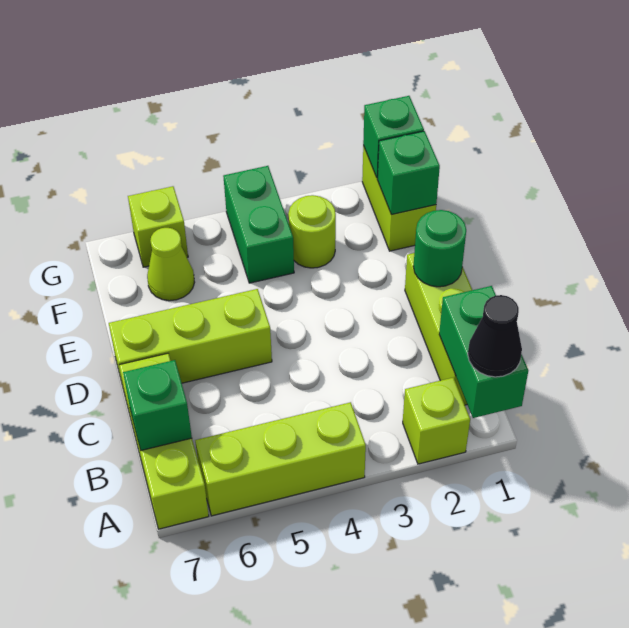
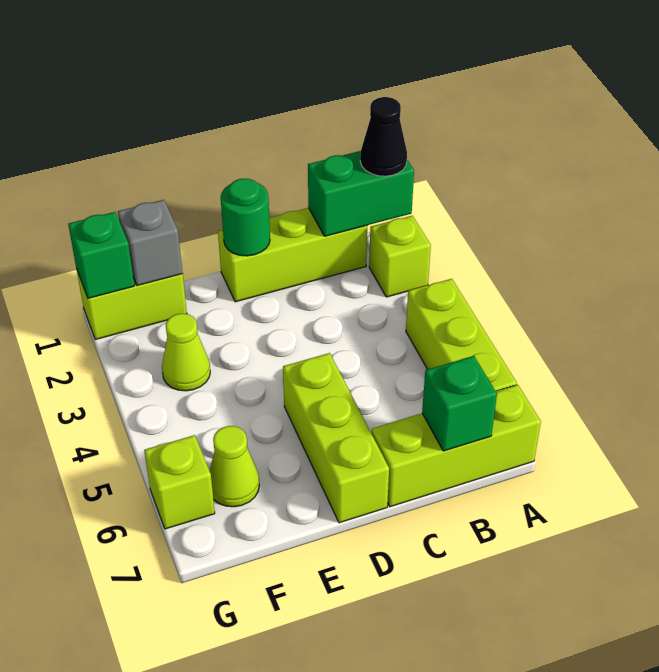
green 1x1 brick [377,131,440,214] -> grey 1x1 brick [118,200,183,286]
lime 1x1 round brick [288,195,336,268] -> lime 1x1 cone [162,314,210,391]
green 1x2 brick [223,166,294,283] -> none

